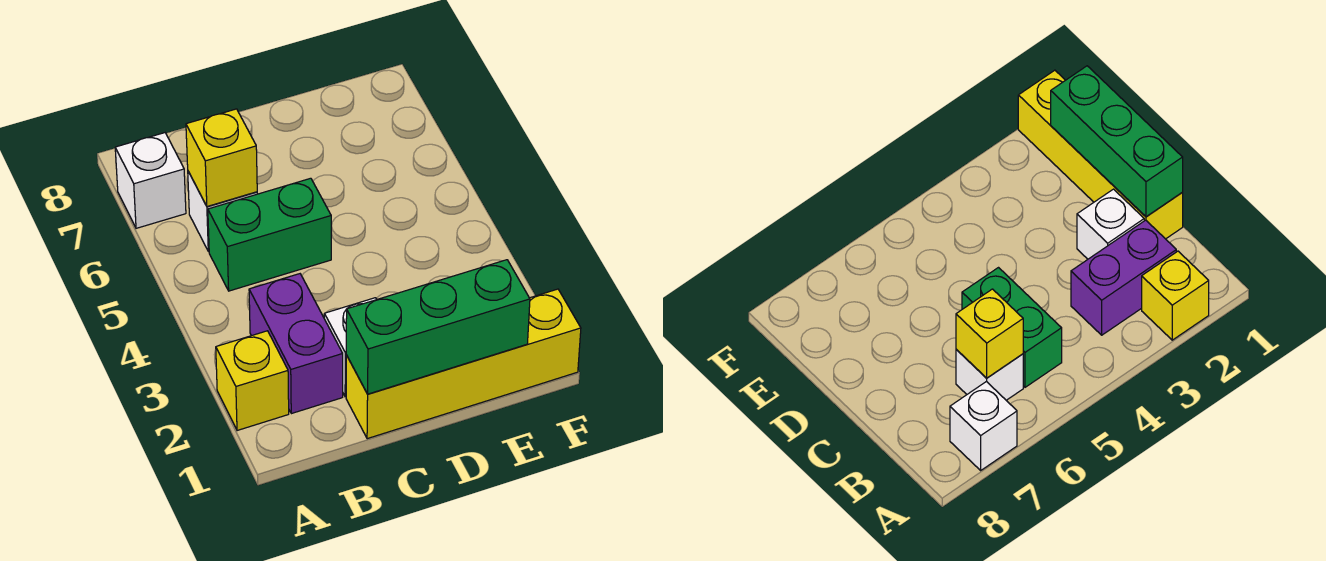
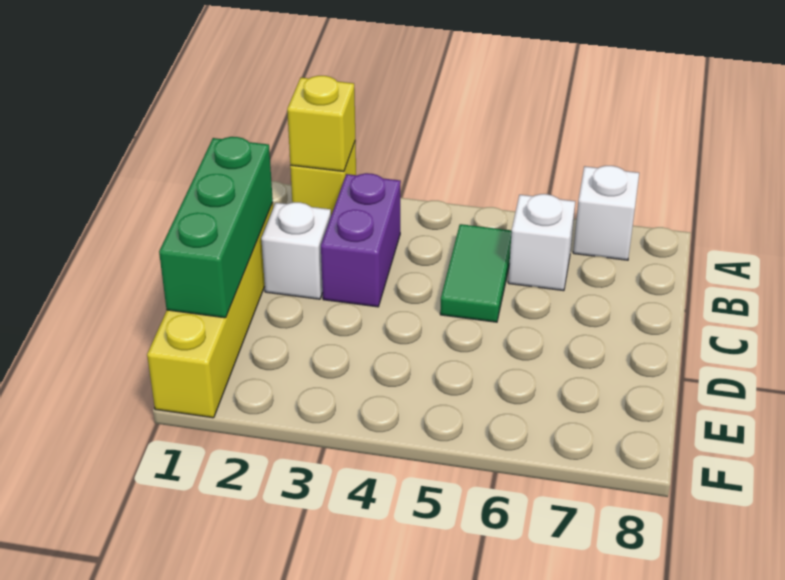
purple 1x2 brick [249,274,343,414] -> purple 1x2 brick turned to [321,173,401,307]
green 1x2 brick [208,178,331,291] -> green 1x2 tile [440,224,512,322]
yellow 1x1 brick [186,109,257,206] -> yellow 1x1 brick moved to [287,76,355,172]

